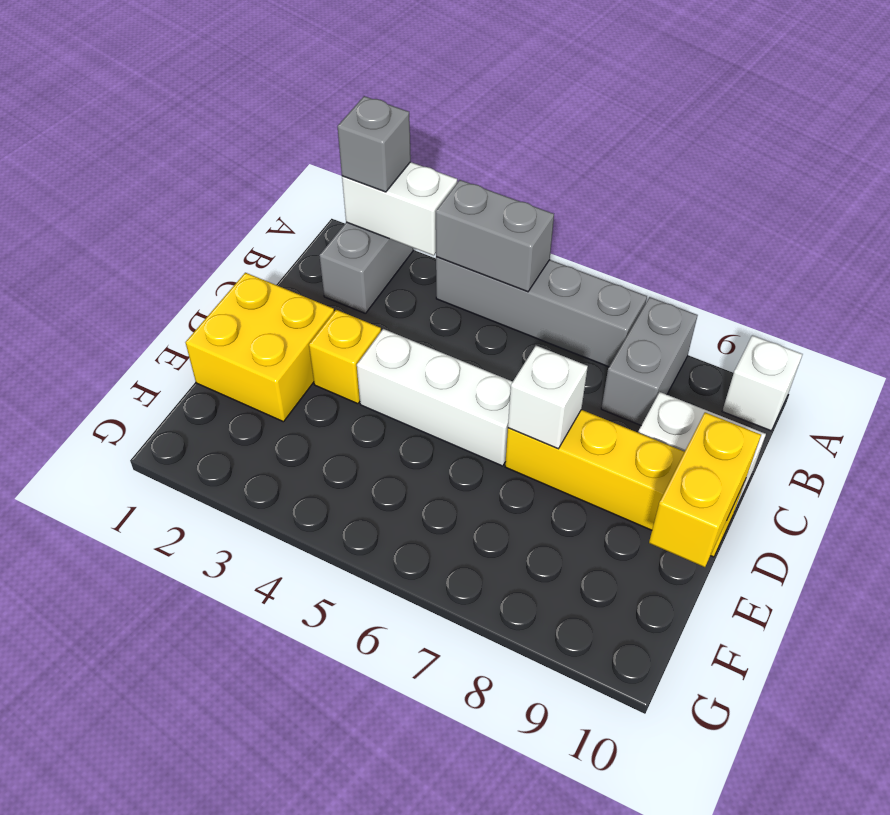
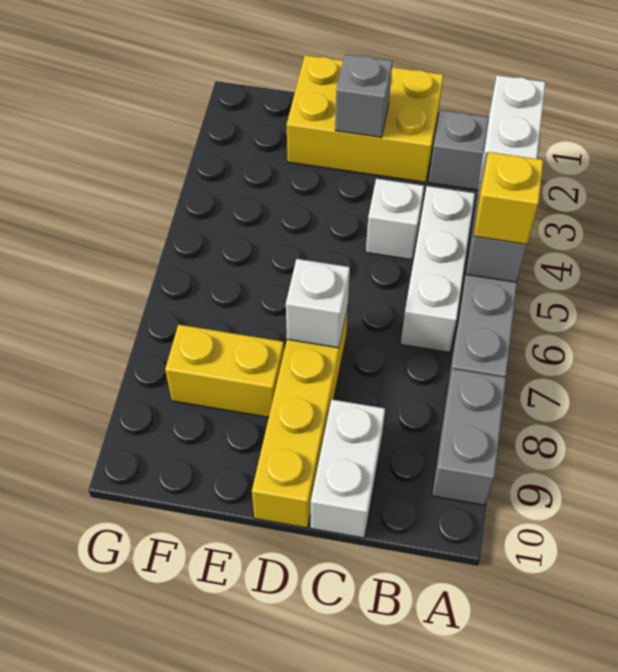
grey 1x1 brick [338,96,411,192] -> grey 1x1 brick moved to [335,54,392,138]
grey 1x2 brick [601,297,698,425] -> grey 1x2 brick turned to [432,369,506,505]
white 1x1 brick [722,335,803,431] -> white 1x1 brick moved to [366,179,424,260]
yellow 2x2 brick [186,273,334,422] -> yellow 2x3 brick [287,55,443,182]
yellow 1x1 brick [309,310,381,404] -> yellow 1x1 brick moved to [474,152,543,244]
white 1x3 brick [357,329,512,466] -> white 1x3 brick moved to [401,186,475,352]
yellow 1x2 brick [649,412,761,567] -> yellow 1x2 brick moved to [165,325,284,417]

